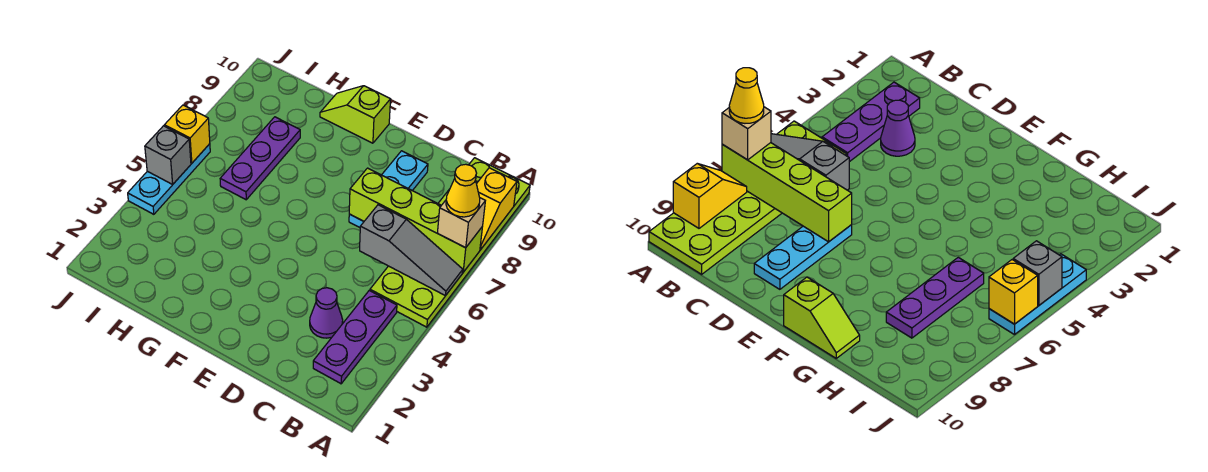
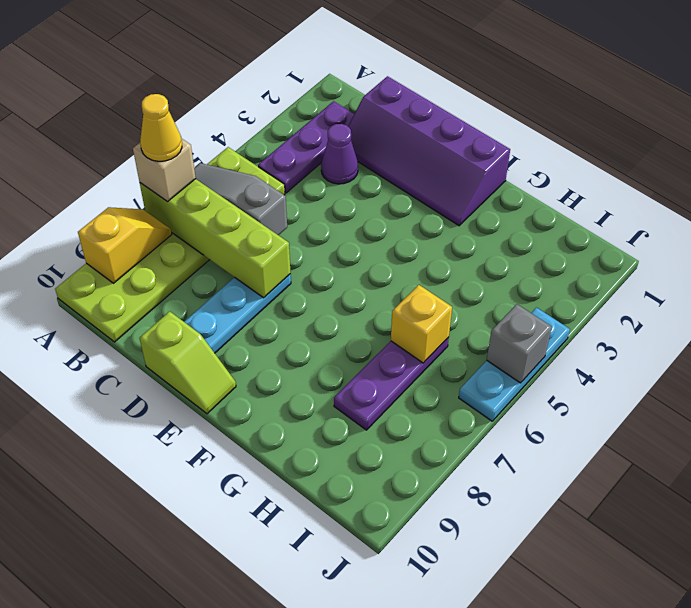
none -> purple 2x4 slope [348,76,510,226]
lime 1x2 slope [320,86,391,143] -> lime 1x2 slope moved to [140,311,236,414]
yellow 1x1 brick [164,105,210,163] -> yellow 1x1 brick moved to [391,285,452,363]

